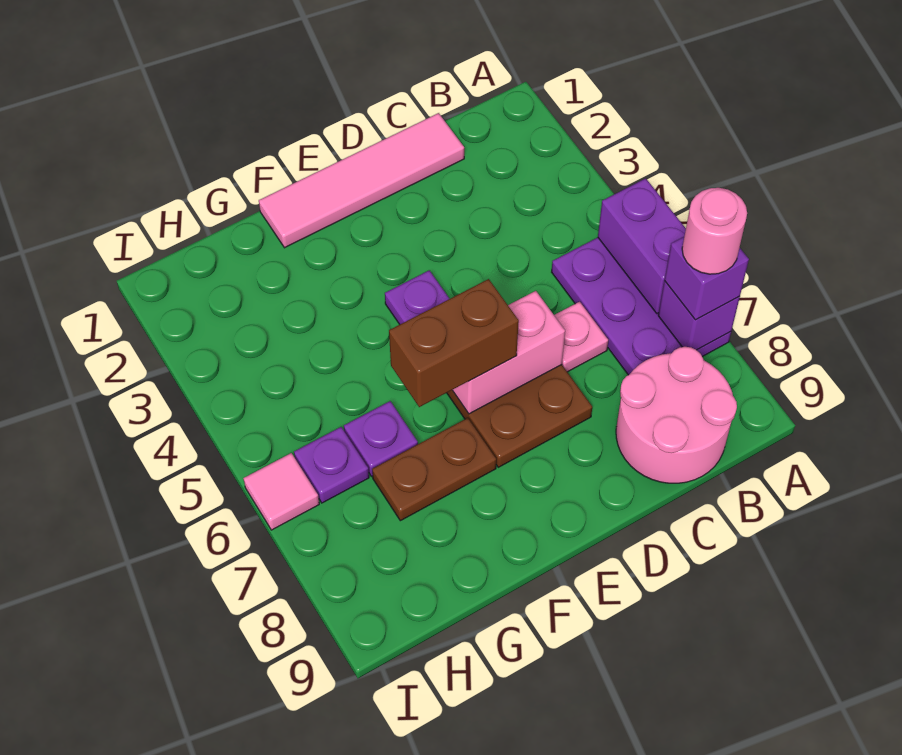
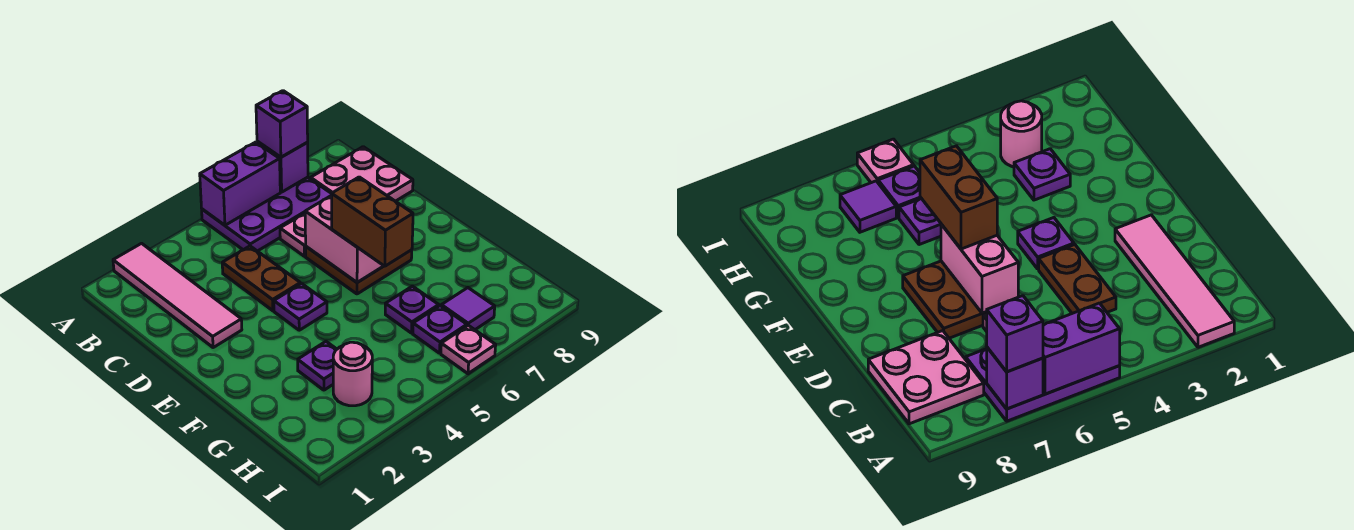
pink 1x1 round brick [682,188,747,274] -> pink 1x1 round brick moved to [333,342,372,406]
pink 2x2 round brick [616,347,737,483] -> pink 2x2 plate [311,147,413,201]
pink 1x4 tile [259,113,464,248] -> pink 1x4 tile moved to [113,243,242,348]
brown 1x2 plate [372,418,496,521] -> brown 1x2 plate moved to [222,246,300,311]
none -> purple 1x1 plate [298,342,337,390]
none -> purple 1x1 tile [441,288,495,330]
pink 1x1 tile [243,453,319,530] -> pink 1x1 plate [441,325,496,374]

